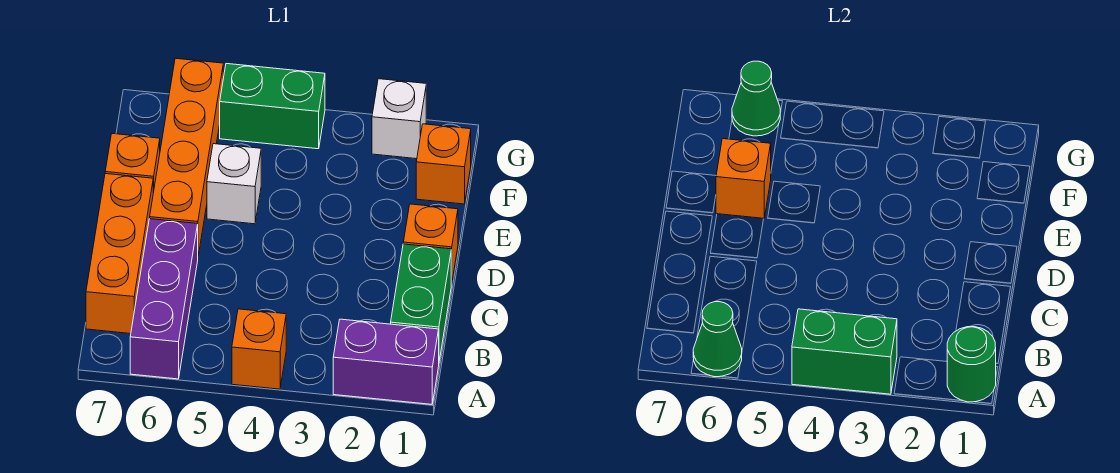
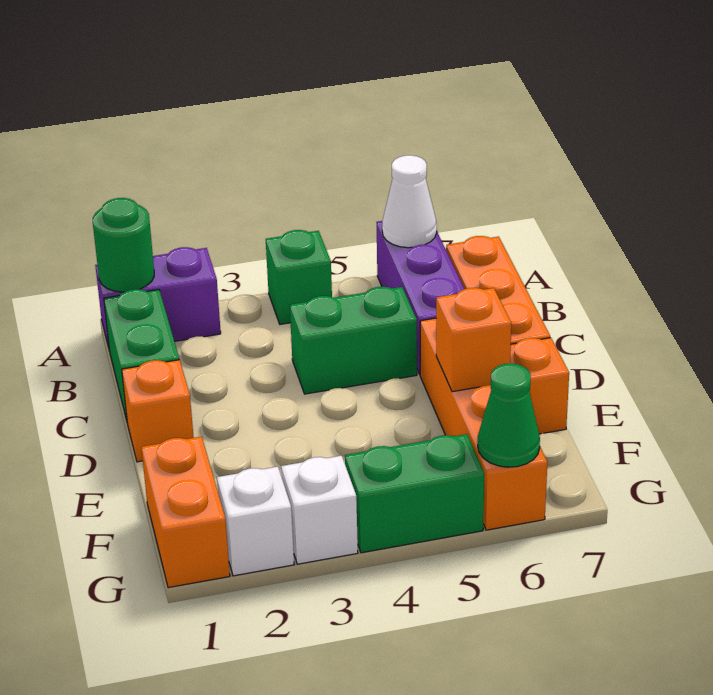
green 1x2 brick [792,309,897,394] -> green 1x2 brick moved to [290,287,417,394]
orange 1x1 brick [232,309,286,389] -> green 1x1 brick [266,230,332,324]
green 1x1 cone [693,302,742,377] -> white 1x1 cone [382,155,437,248]
white 1x1 brick [207,144,261,224] -> white 1x1 brick moved to [281,456,358,564]
orange 1x1 brick [416,124,471,204] -> orange 1x2 brick [141,437,230,588]

